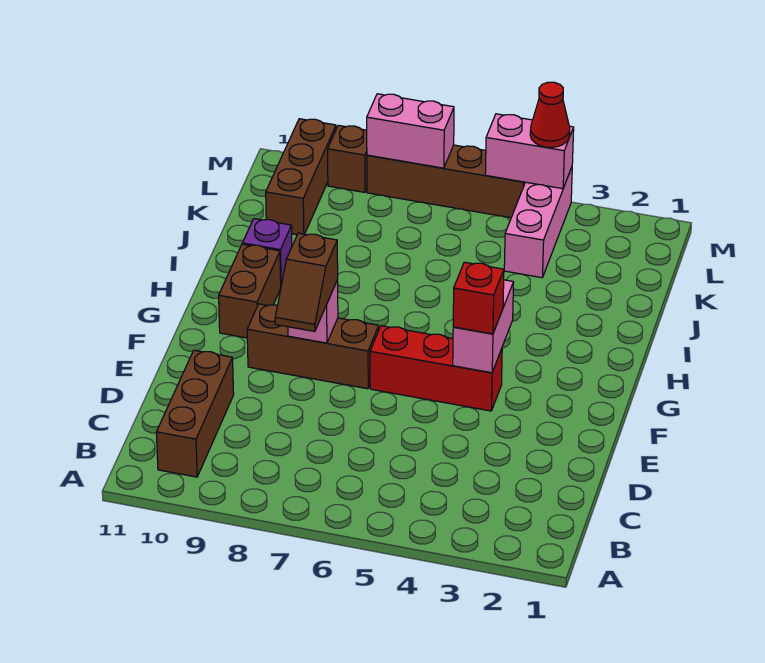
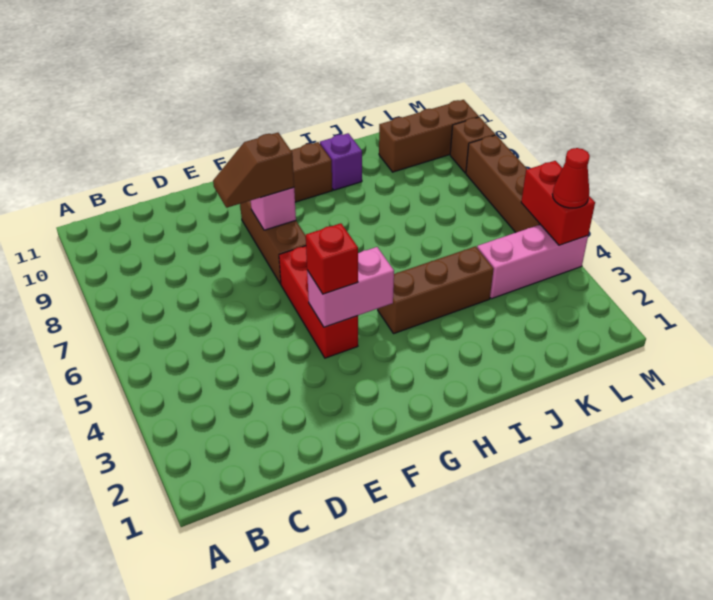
brown 1x3 brick [156,350,234,477] -> brown 1x3 brick moved to [378,246,494,334]
pink 1x2 brick [485,114,574,189] -> red 1x2 brick [521,161,595,245]
pink 1x2 brick [367,94,454,168] -> none

